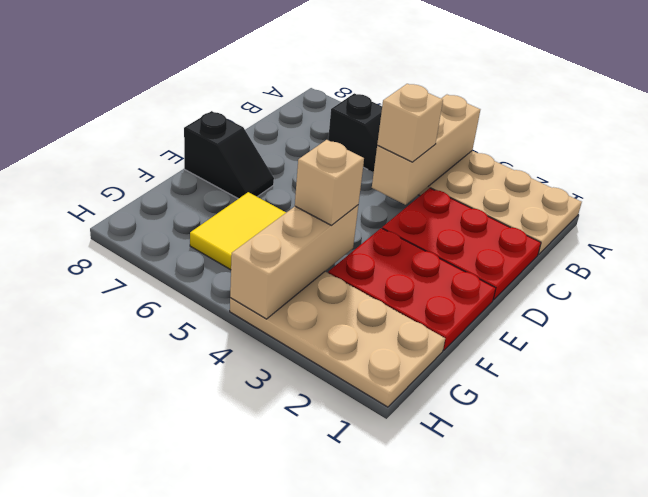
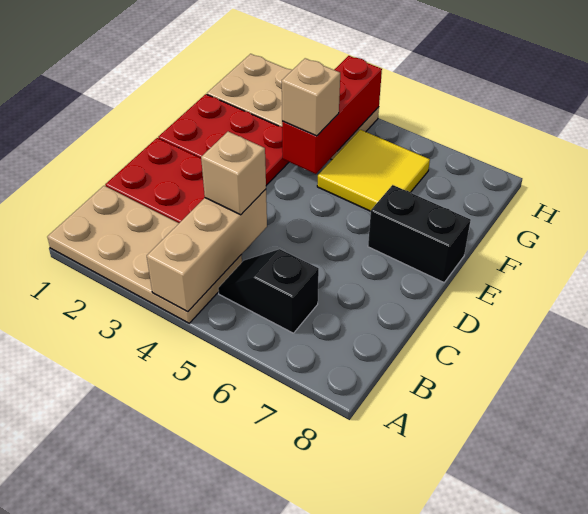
black 1x2 slope [184,111,274,199] -> black 1x2 brick [368,185,471,282]
tan 1x3 brick [230,205,358,319] -> red 1x3 brick [282,56,382,174]

